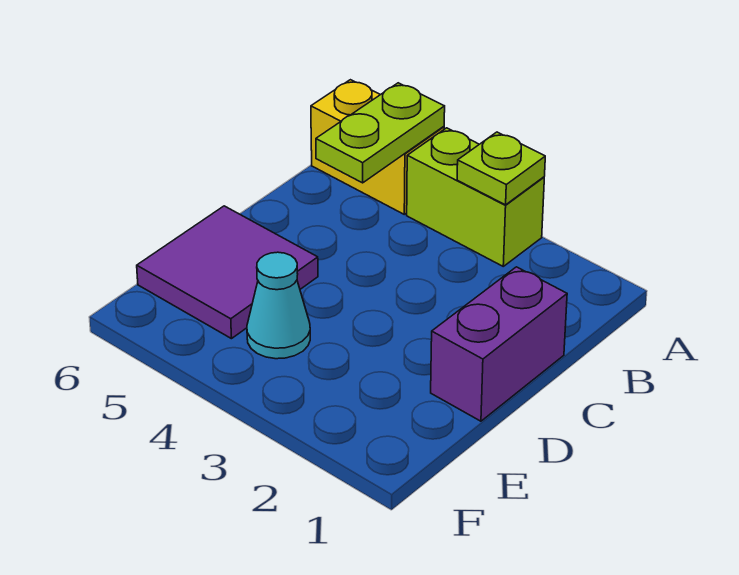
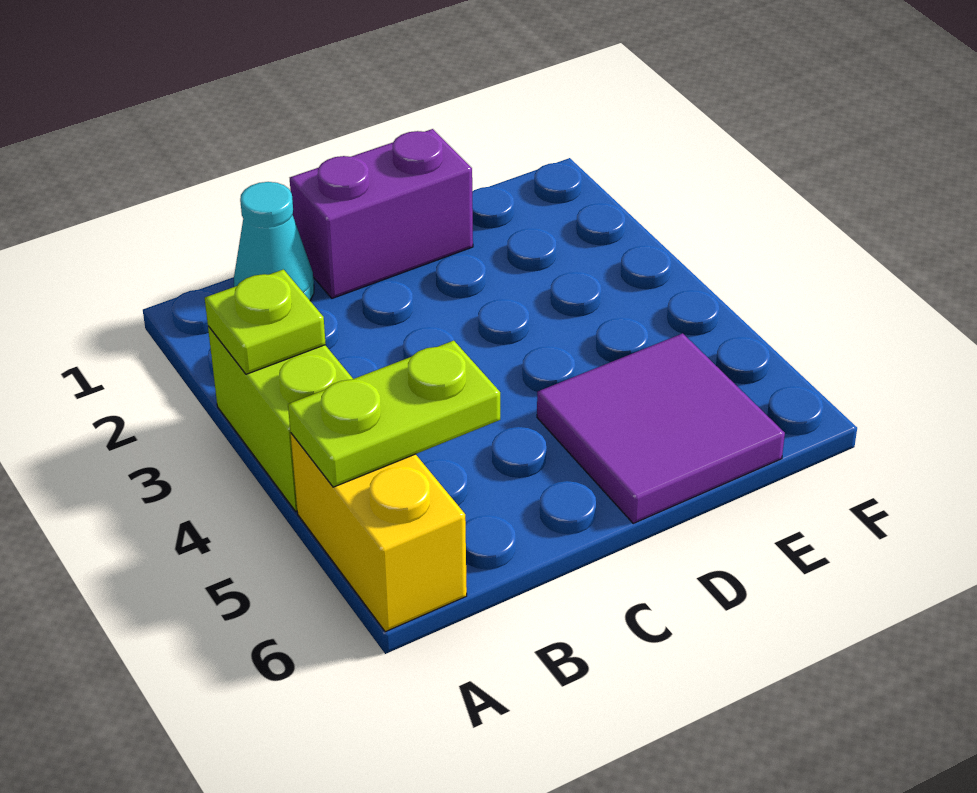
cyan 1x1 cone [247,252,310,359] -> cyan 1x1 cone moved to [234,182,314,300]

